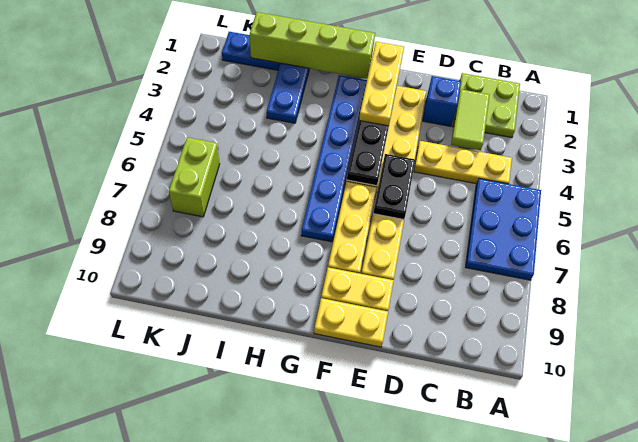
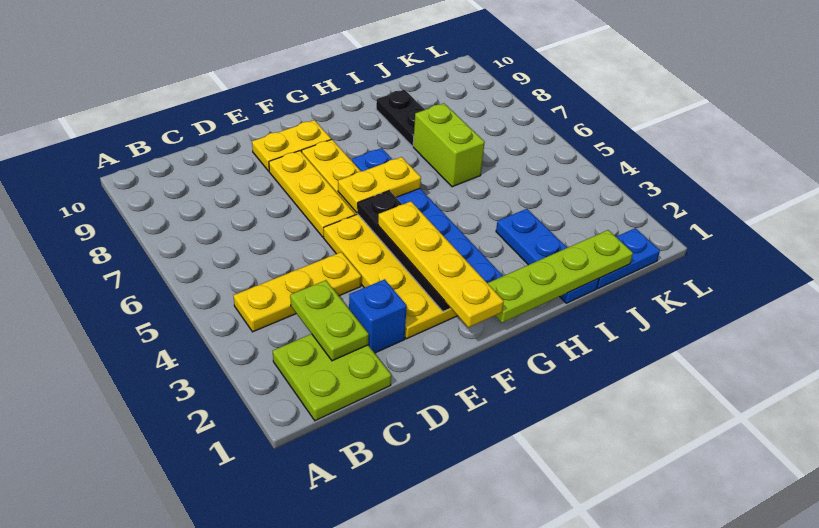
blue 2x3 plate [466,179,541,280] -> none
lime 1x2 tile [451,89,489,150] -> lime 1x2 plate [290,280,369,361]
black 1x2 plate [373,154,415,219] -> black 1x2 plate moved to [376,90,425,146]
yellow 1x2 plate [314,298,388,347] -> yellow 1x2 plate moved to [338,157,421,213]
yellow 1x3 plate [359,42,404,126] -> yellow 1x4 plate [378,201,504,327]
lime 1x4 brick [250,12,375,79] -> lime 1x4 plate [488,230,633,323]
lime 1x2 brick [169,137,220,217] -> lime 1x2 brick moved to [413,103,485,187]

